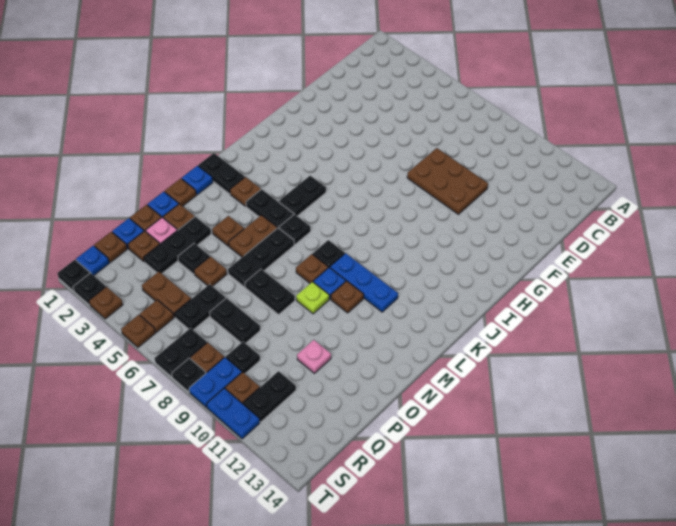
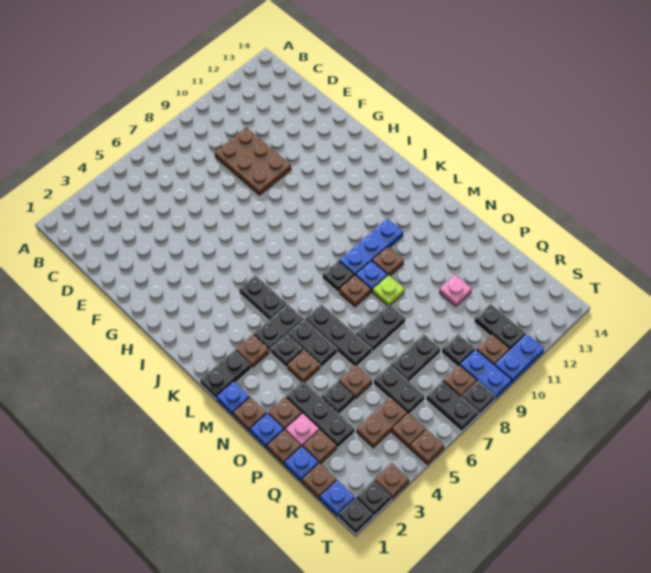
brown 2x3 plate [407,148,488,214] -> brown 2x3 plate turned to [215,128,291,195]
black 1x1 plate [279,214,311,244] -> black 1x1 plate moved to [270,335,303,367]
brown 1x2 plate [229,215,277,257] -> black 1x2 plate [288,319,337,367]

